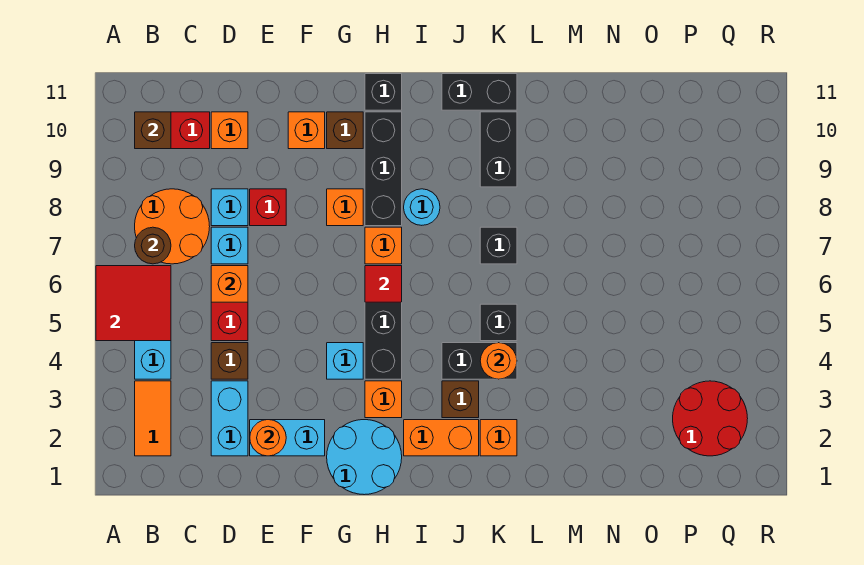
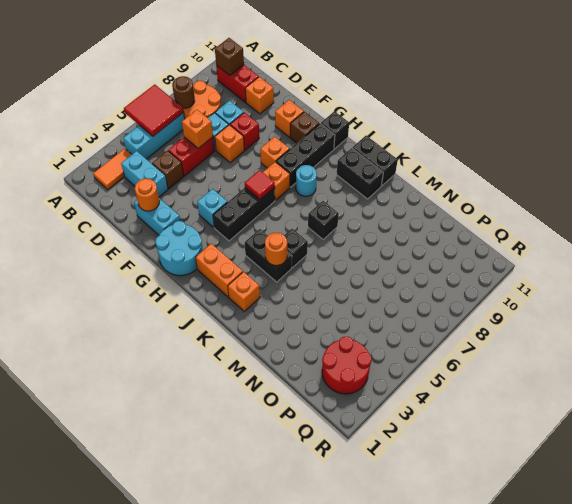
cyan 1x2 brick [211,381,248,456] -> cyan 1x2 brick turned to [121,151,168,197]
orange 1x1 brick [365,381,402,418] -> orange 1x1 brick moved to [215,125,244,163]
brown 1x1 brick [442,381,479,418] -> none
black 1x2 brick [480,112,517,187] -> black 1x2 brick turned to [336,148,383,199]

